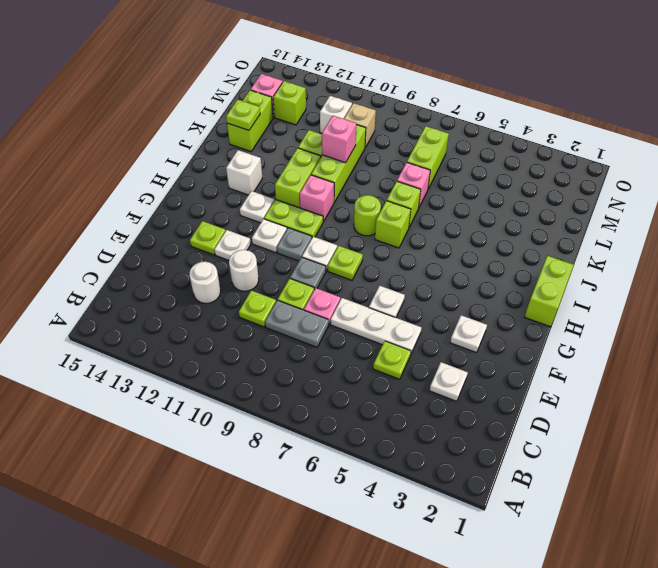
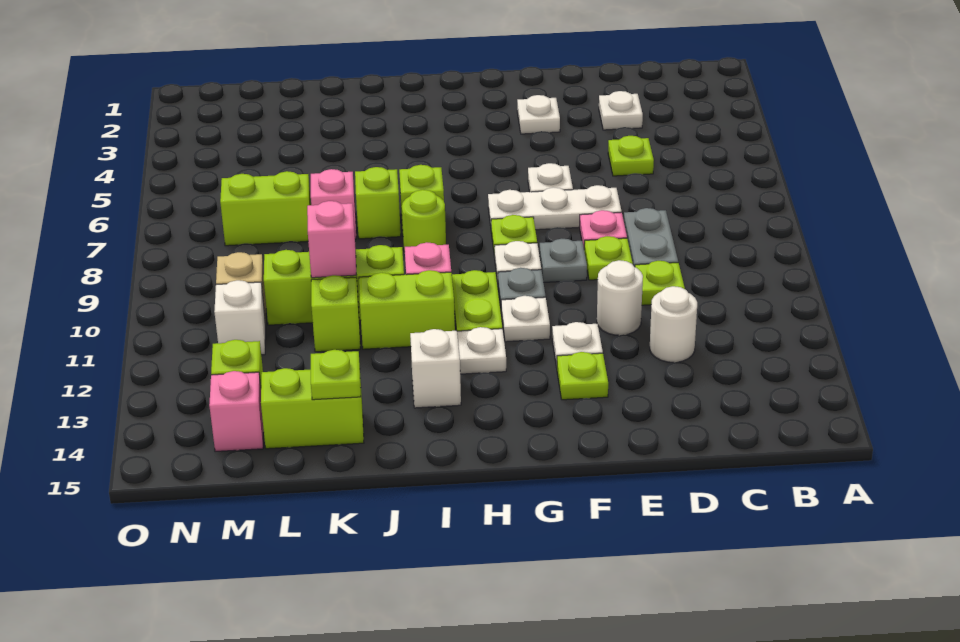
white 1x3 plate [331,298,422,355] -> white 1x3 plate turned to [488,185,622,230]
lime 1x2 brick [525,256,574,327] -> none

